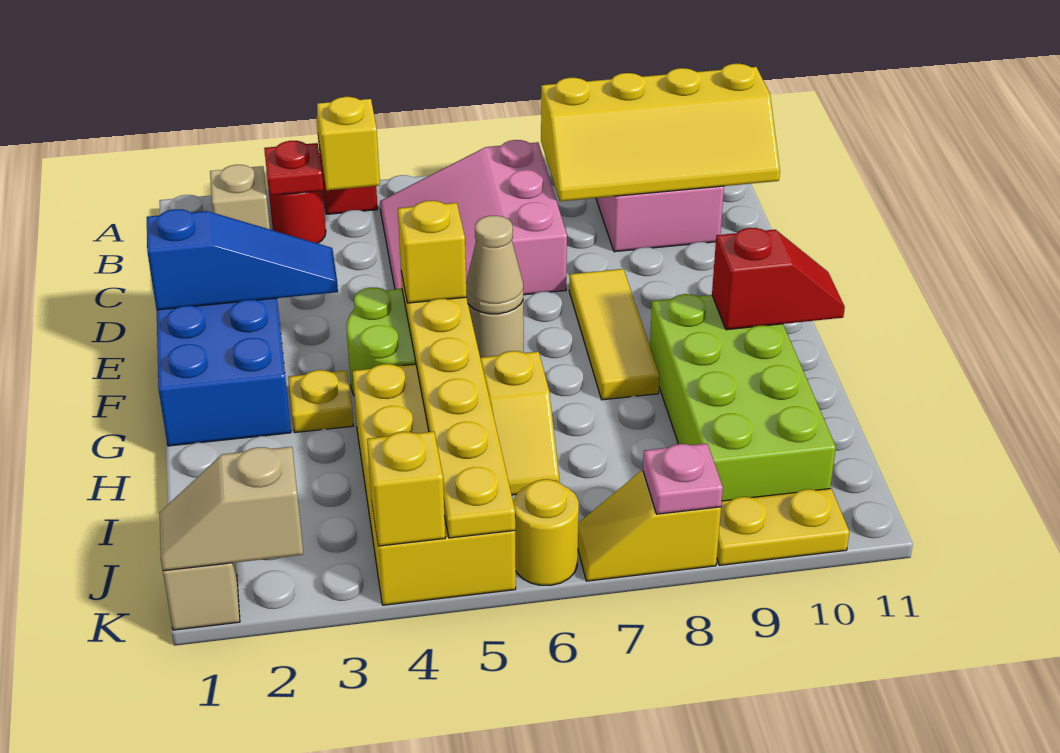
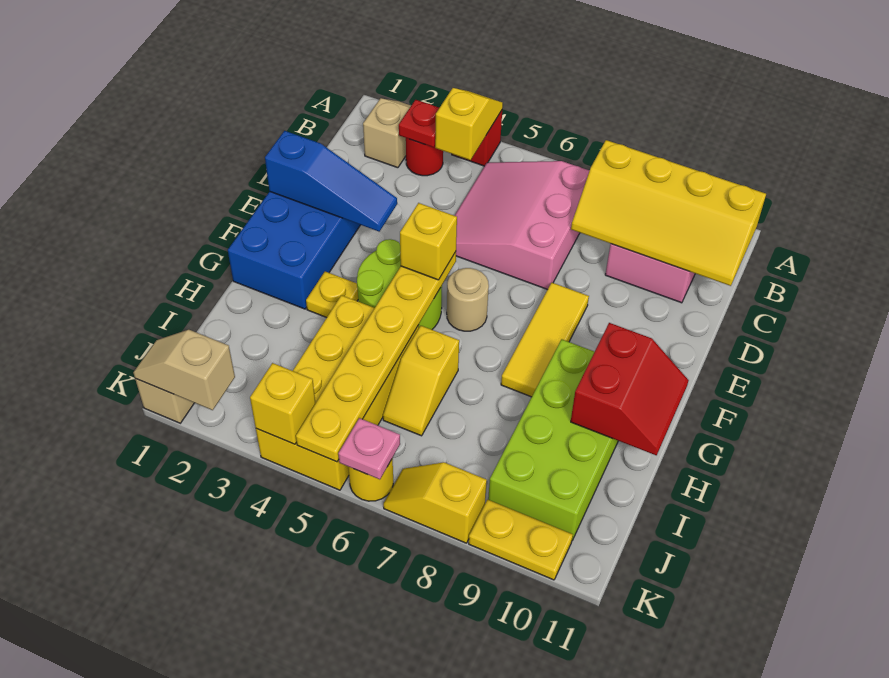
tan 1x1 cone [466,216,523,314] -> none
red 1x2 slope [712,228,845,330] -> red 2x2 slope [571,323,689,455]
pink 1x1 plate [643,443,723,514] -> pink 1x1 plate moved to [338,418,400,479]

